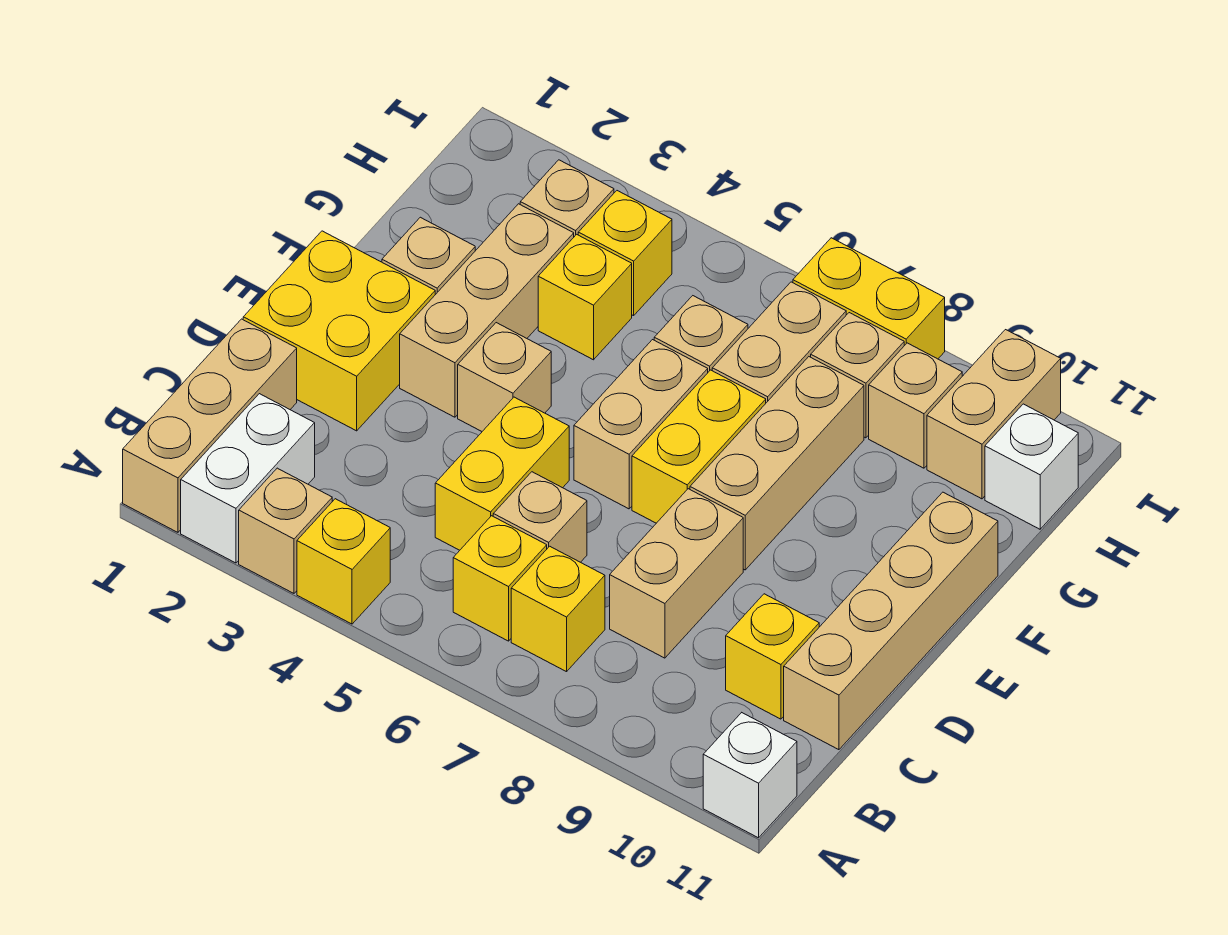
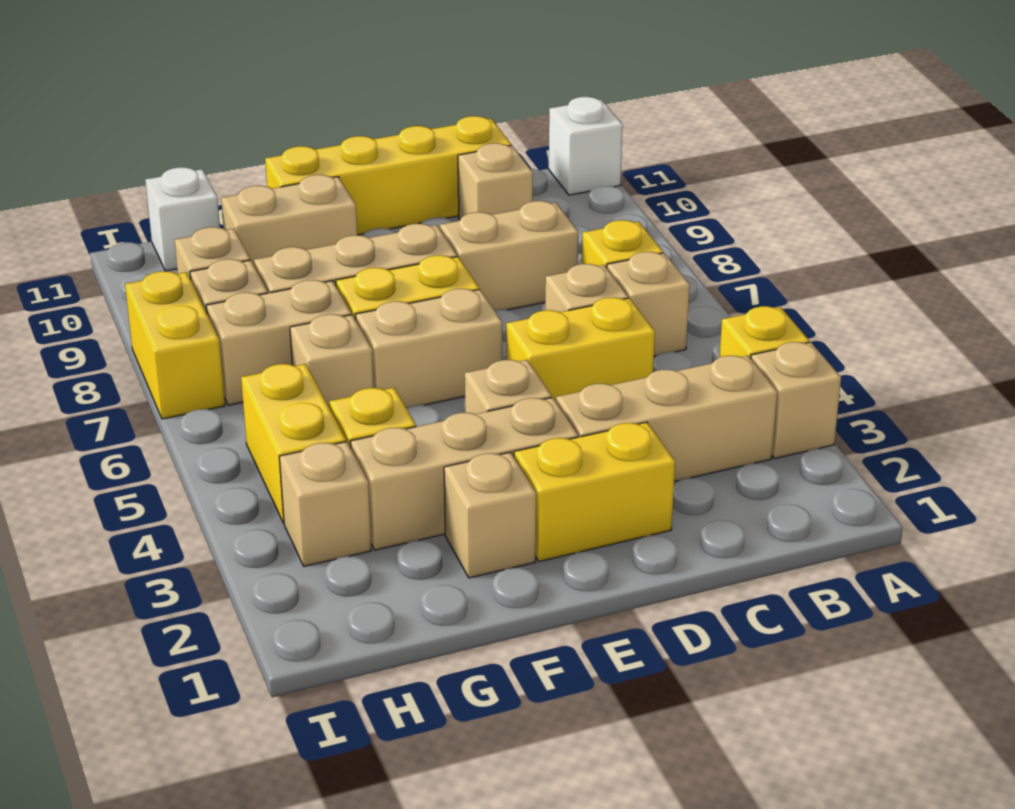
tan 1x3 brick [123,319,297,532] -> tan 1x3 brick moved to [556,356,777,482]
white 1x2 brick [181,394,315,563] -> none
yellow 1x1 brick [453,516,547,641] -> tan 1x1 brick [607,252,690,356]
yellow 1x1 brick [726,594,819,719] -> tan 1x1 brick [458,143,533,219]
tan 1x4 brick [784,492,998,750] -> yellow 1x4 brick [265,116,511,235]
yellow 2x2 brick [243,231,435,431] -> yellow 1x2 brick [514,422,675,561]
yellow 1x1 brick [578,191,672,316] -> yellow 1x2 brick [241,364,346,523]
tan 1x2 brick [927,330,1061,499] -> tan 1x2 brick moved to [221,175,357,265]

